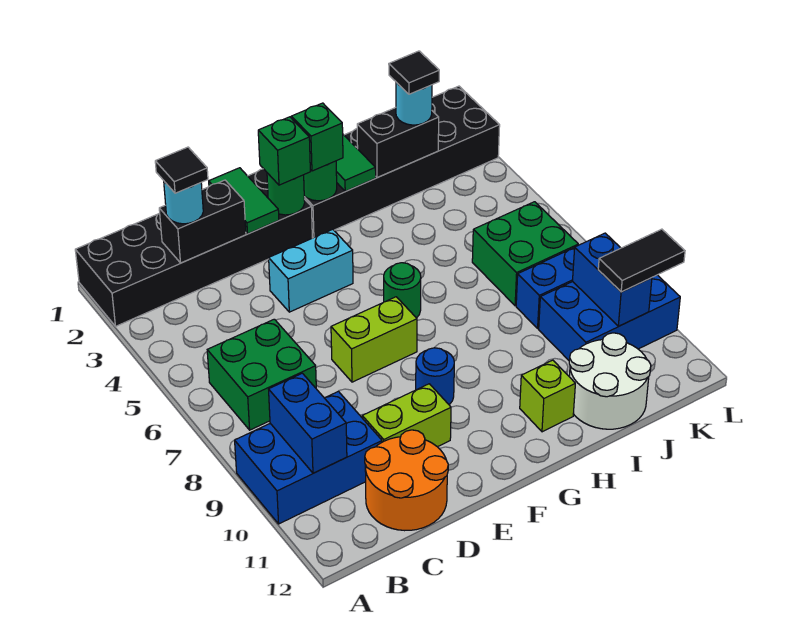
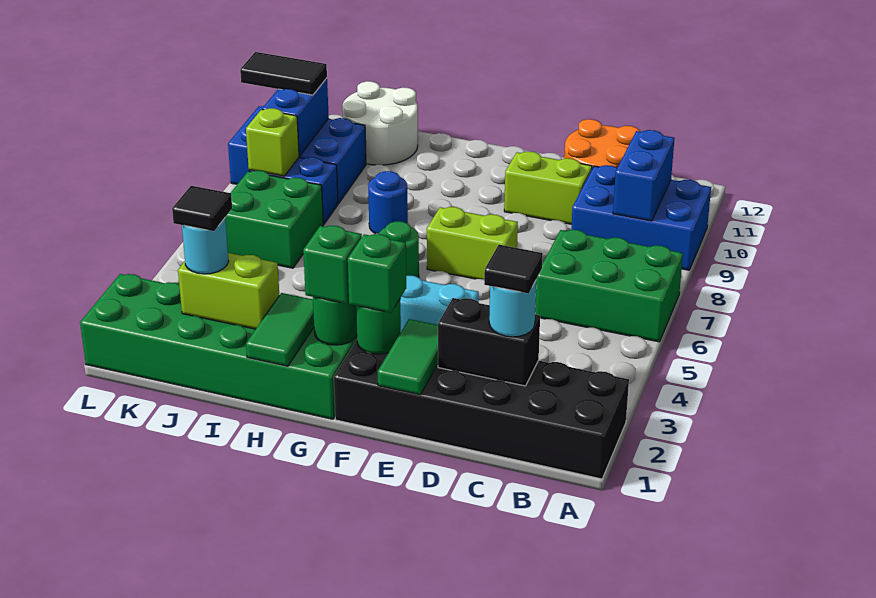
green 2x2 brick [207,319,316,430] -> green 2x3 brick [535,230,683,342]
blue 1x1 round brick [416,348,454,405] -> blue 1x1 round brick moved to [368,171,408,234]
black 2x6 brick [304,86,500,238] -> green 2x6 brick [80,274,357,419]
lime 1x1 brick [520,360,575,432] -> lime 1x1 brick moved to [246,108,299,176]
black 1x2 brick [357,108,439,178] -> lime 1x2 brick [178,253,279,329]

